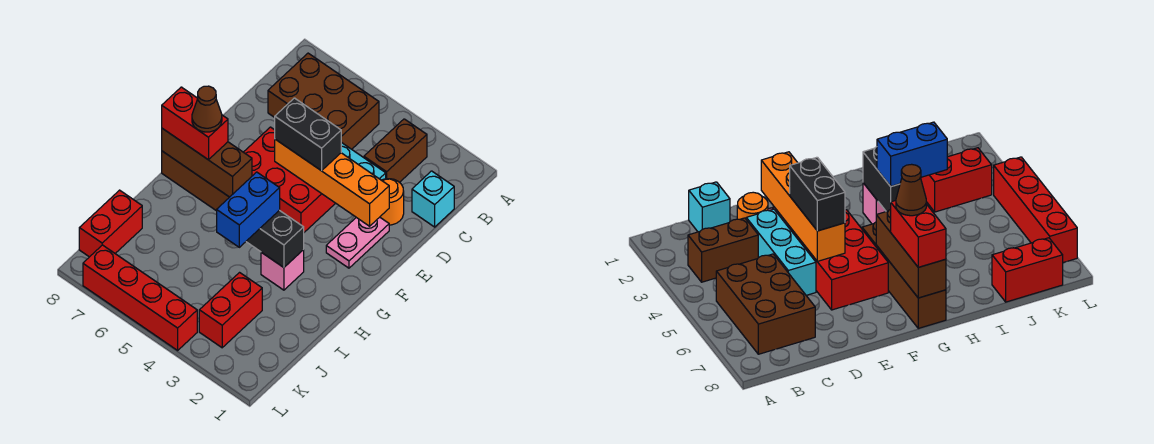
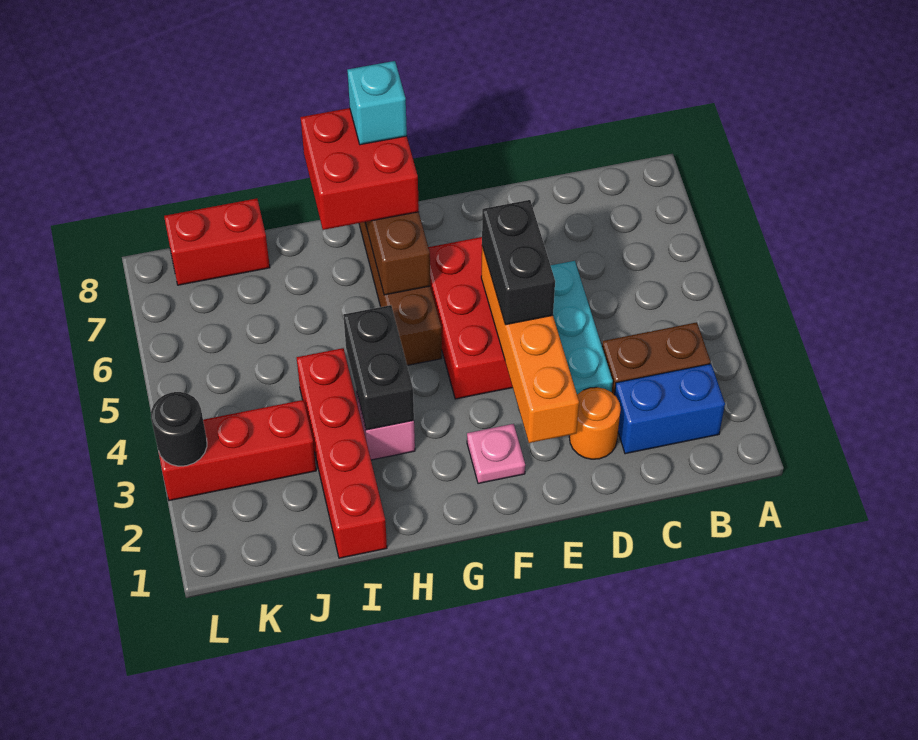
brown 2x3 brick [268,53,379,149] -> none
cyan 1x1 brick [412,171,454,227] -> cyan 1x1 brick moved to [347,61,407,145]
pink 1x2 plate [326,217,389,268] -> pink 1x1 plate [467,424,525,484]
red 1x2 brick [162,87,228,160] -> red 2x2 brick [300,108,419,230]
brown 1x1 cone [192,86,222,132] -> none
blue 1x2 brick [217,172,280,247] -> blue 1x2 brick moved to [615,364,725,454]
red 1x2 brick [199,273,262,348] -> red 1x3 brick [158,400,316,501]
none -> black 1x1 round brick [151,392,207,466]
red 1x4 brick [83,245,197,350] -> red 1x4 brick moved to [296,348,387,558]

